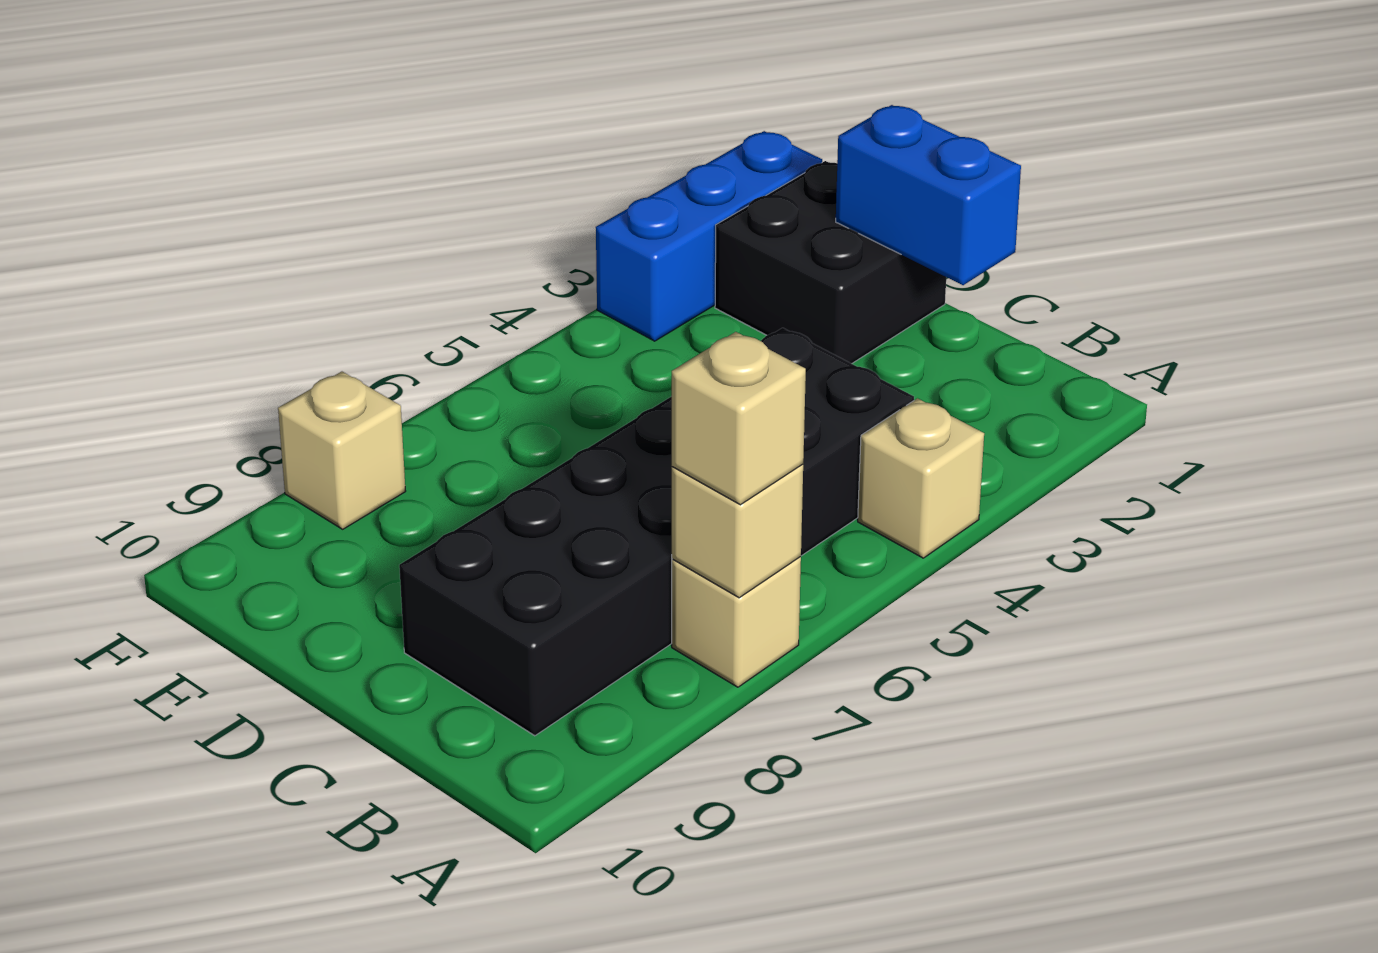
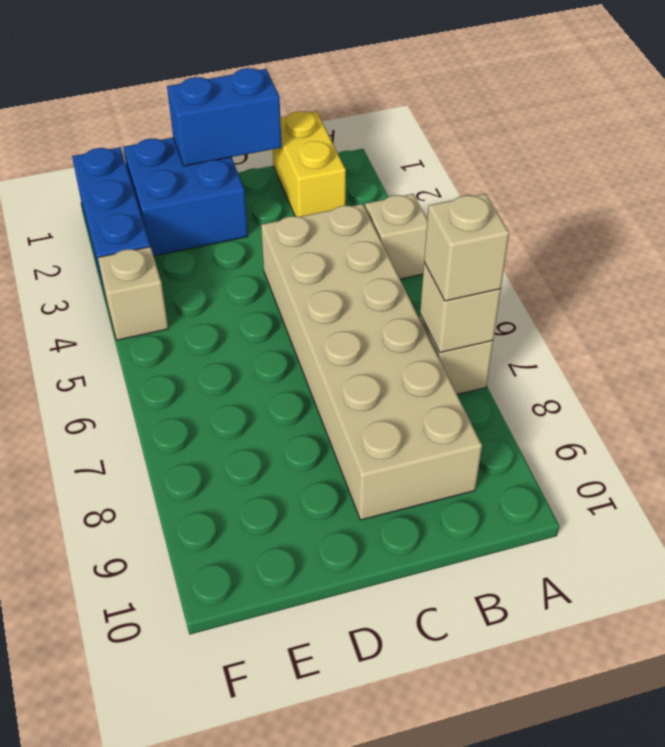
none -> yellow 1x2 brick [273,111,346,217]
black 2x6 brick [399,328,914,736] -> tan 2x6 brick [261,204,482,520]
black 2x2 brick [715,161,946,364] -> blue 2x2 brick [123,138,248,256]
tan 1x1 brick [278,372,406,529] -> tan 1x1 brick moved to [98,247,168,340]

